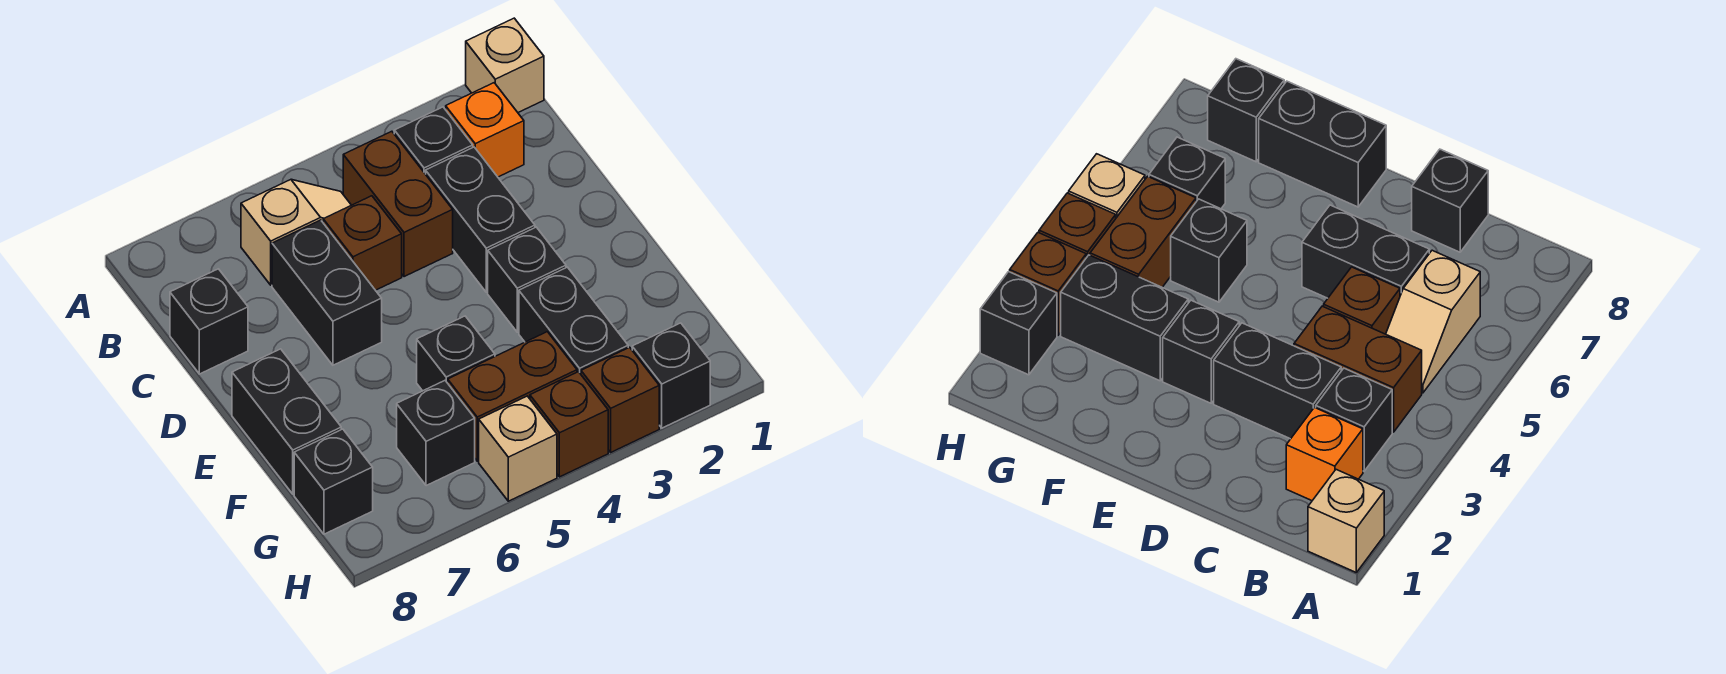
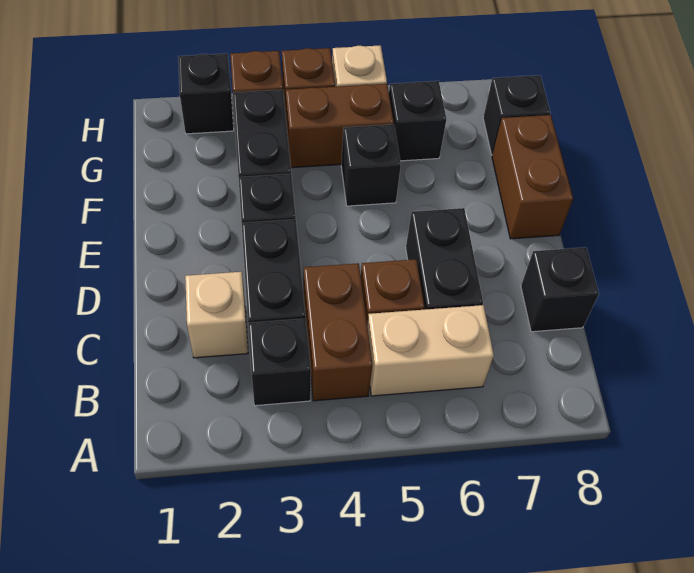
tan 1x1 brick [466,18,544,112] -> tan 1x1 brick moved to [185,272,248,358]
orange 1x1 brick [446,83,524,177] -> none
tan 1x2 slope [241,179,351,285] -> tan 1x2 brick [367,305,494,396]
black 1x2 brick [232,349,341,494] -> brown 1x2 brick [492,115,573,239]

